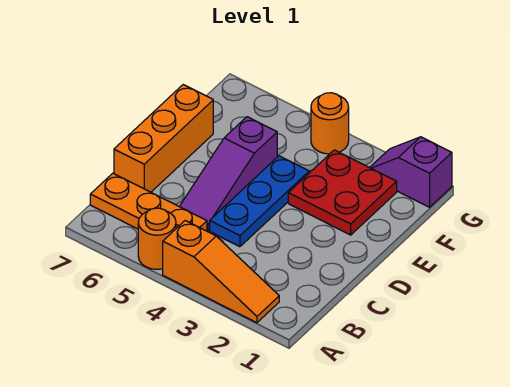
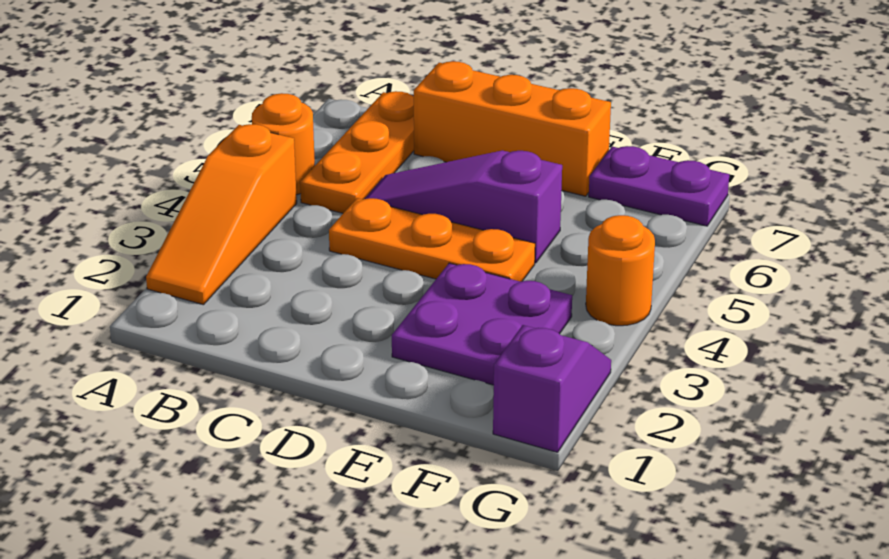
blue 1x3 plate [210,156,309,247] -> orange 1x3 plate [329,198,535,282]
red 2x2 plate [288,150,397,235] -> purple 2x2 plate [392,263,572,385]
none -> purple 1x2 plate [589,146,729,226]

